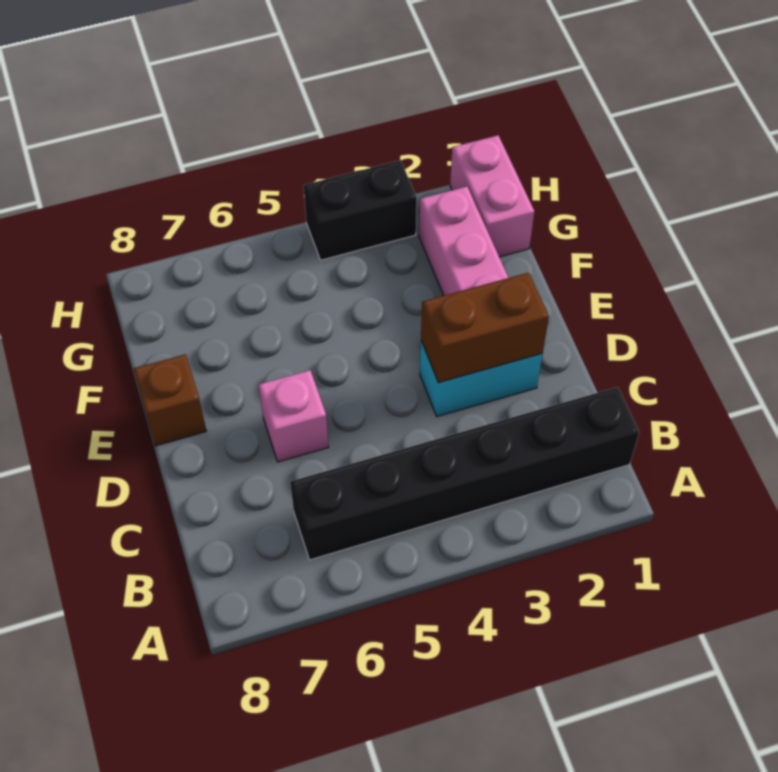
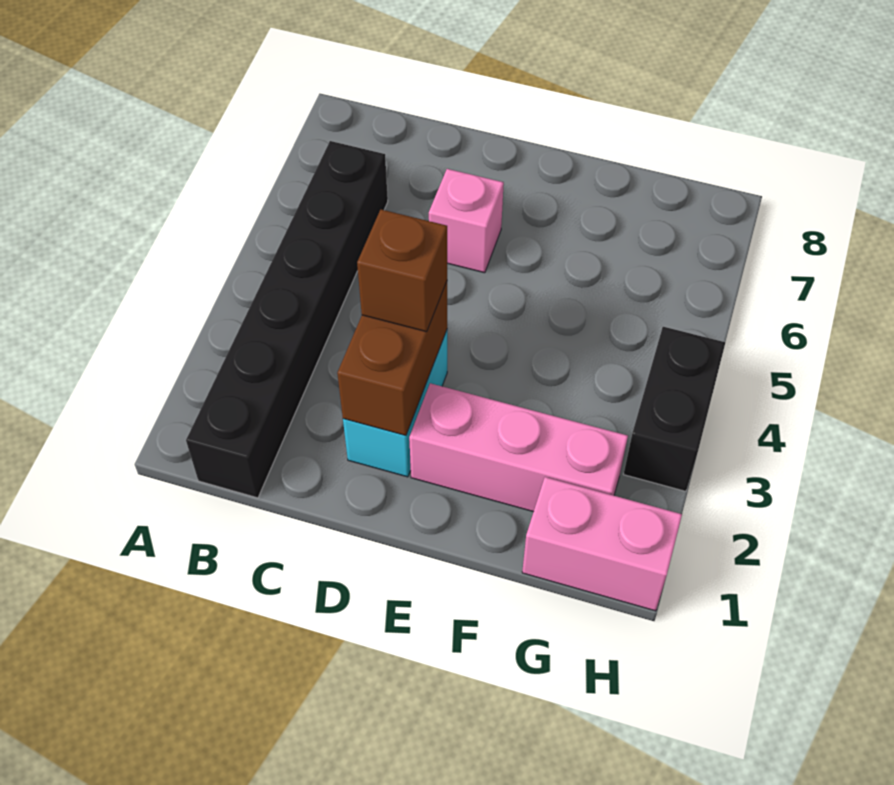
brown 1x1 brick [134,354,206,446] -> brown 1x1 brick moved to [357,210,447,332]

